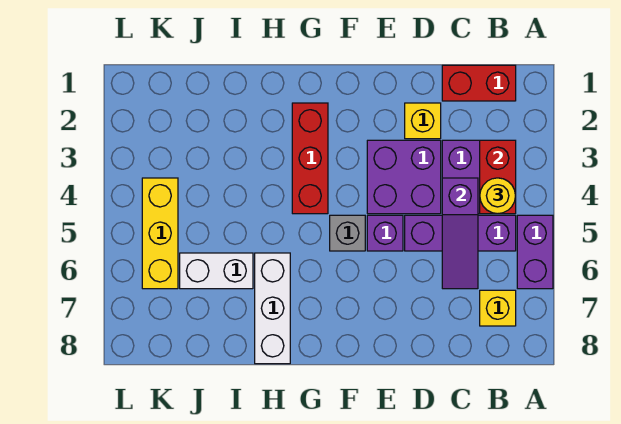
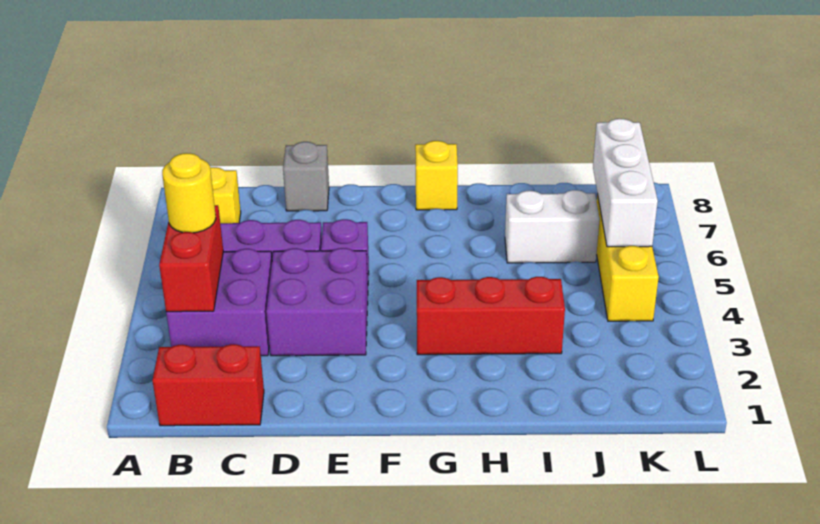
purple 1x2 brick [517,215,553,289] -> none
purple 1x3 slope [442,178,478,289] -> none
yellow 1x1 brick [405,103,441,139] -> yellow 1x1 brick moved to [415,141,458,210]
grey 1x1 brick [330,215,365,251] -> grey 1x1 brick moved to [283,142,329,211]
red 1x3 brick [292,103,328,214] -> red 1x3 brick turned to [417,277,565,355]
white 1x3 brick [255,253,290,364] -> white 1x3 brick moved to [593,119,658,247]

